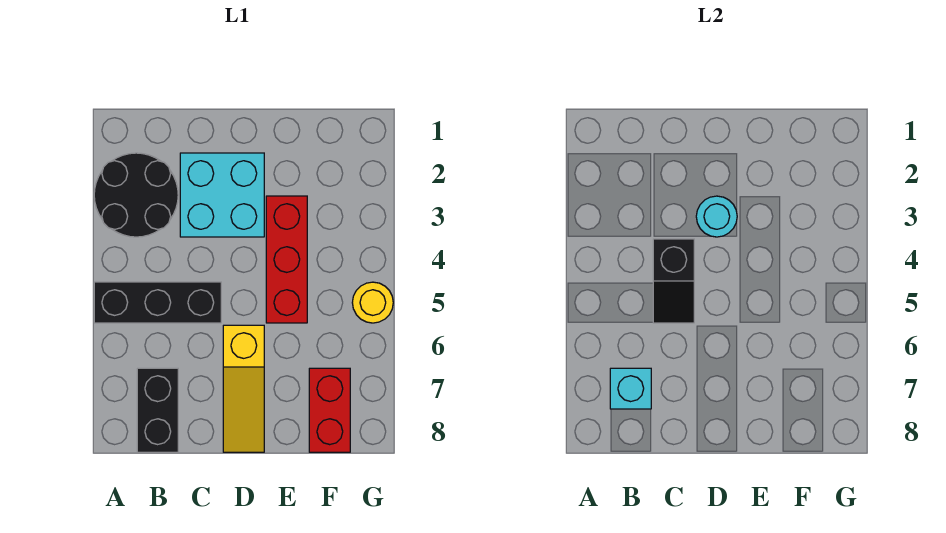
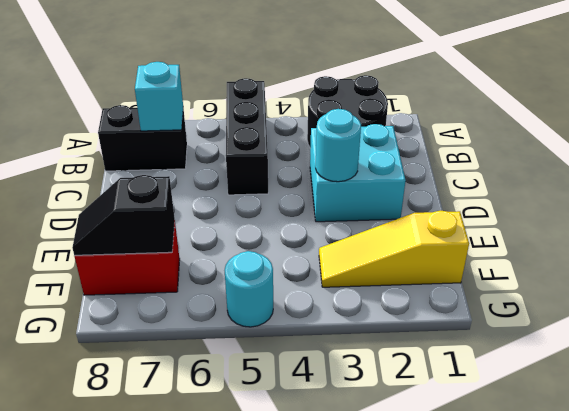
black 1x2 slope [653,239,694,323] -> black 1x2 slope moved to [72,175,175,255]
yellow 1x3 slope [223,325,264,452] -> yellow 1x3 slope moved to [319,211,469,287]
red 1x3 brick [266,196,307,323] -> none
yellow 1x1 round brick [352,282,393,323] -> cyan 1x1 round brick [225,251,273,327]

